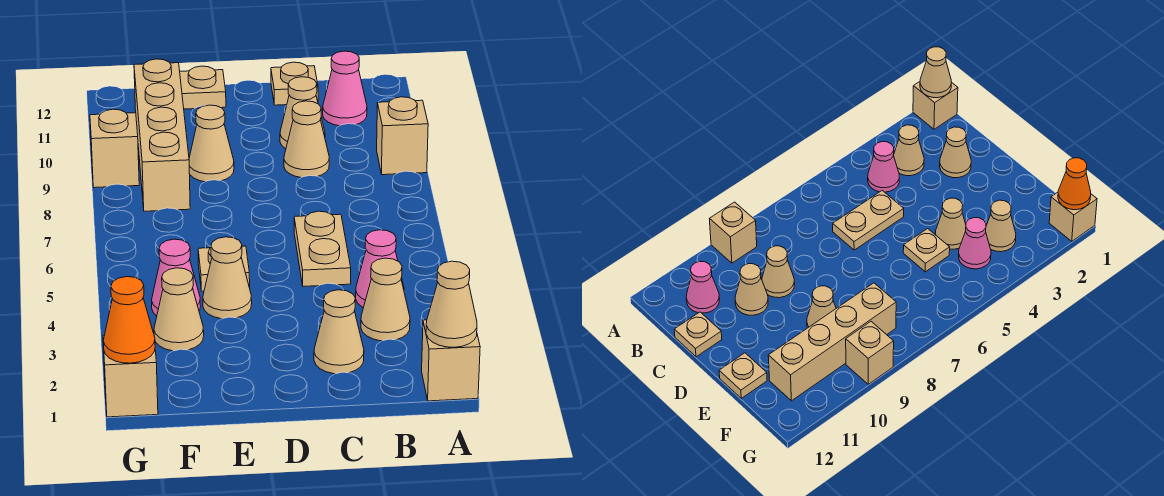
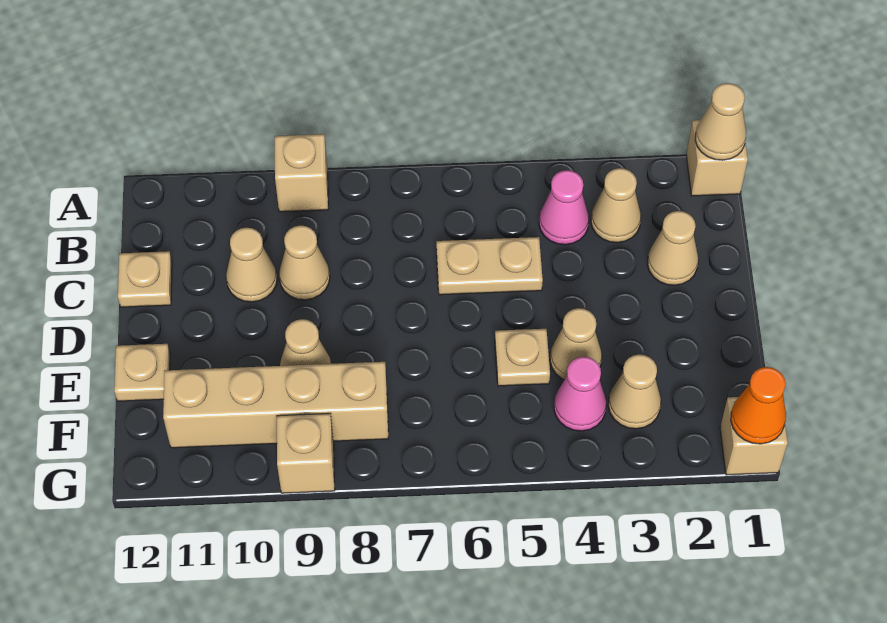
pink 1x1 cone [323,51,367,126] -> none

